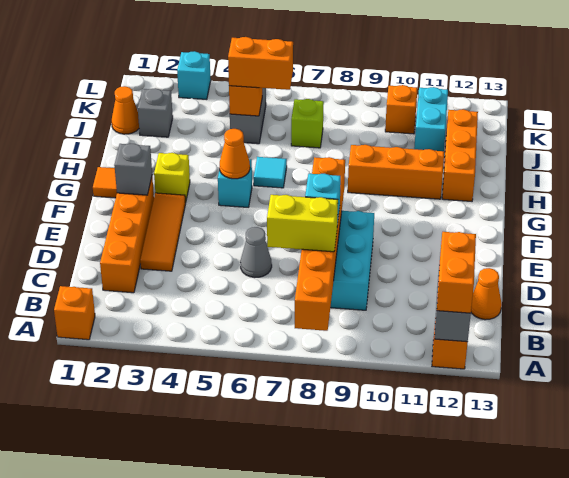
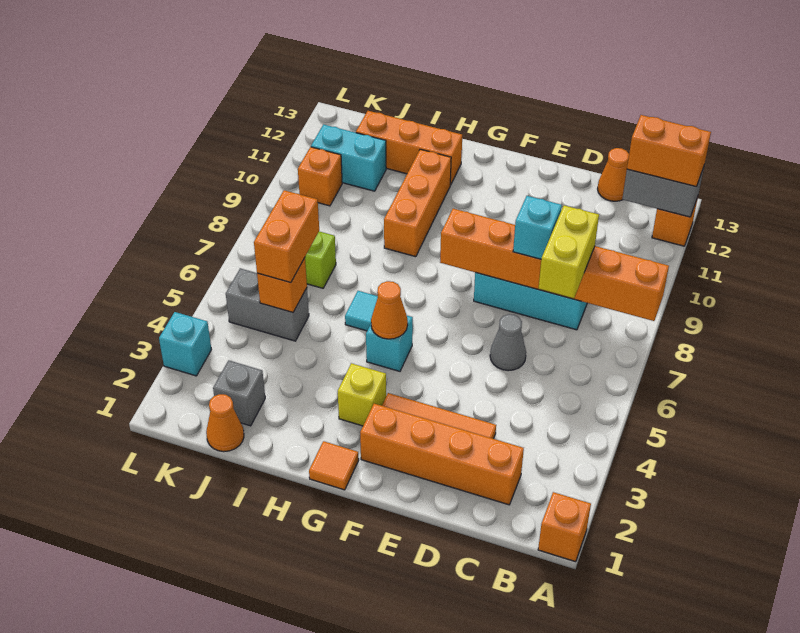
grey 1x1 brick [114,144,152,195] -> none

